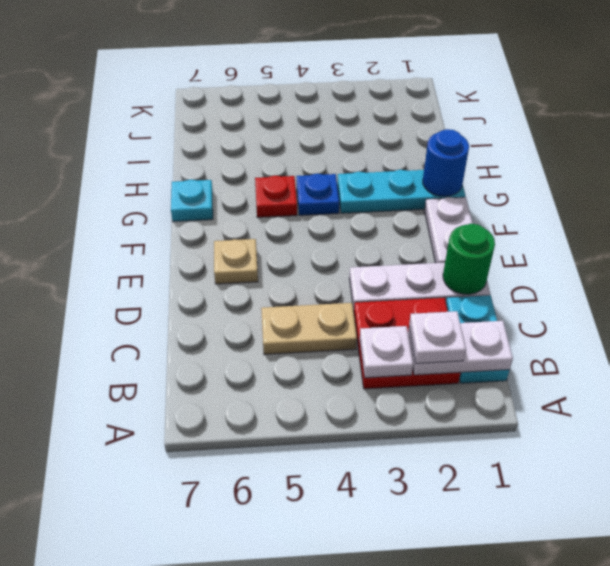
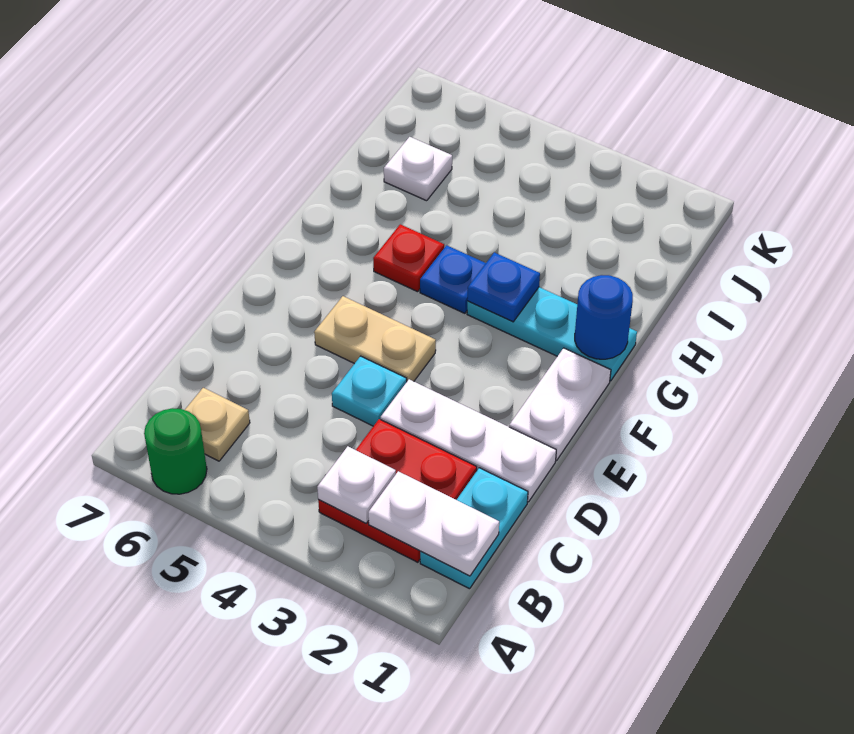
white 1x1 plate [409,311,466,364] -> white 1x1 plate moved to [384,137,452,201]
tan 1x2 plate [261,303,357,354] -> tan 1x2 plate moved to [314,296,436,381]
green 1x1 round brick [443,224,495,294] -> green 1x1 round brick moved to [144,408,207,494]
tan 1x1 plate [214,239,258,284] -> tan 1x1 plate moved to [185,388,250,461]
none -> blue 1x1 plate [467,252,540,322]
cyan 1x1 plate [171,180,213,222] -> cyan 1x1 plate moved to [332,356,407,426]

